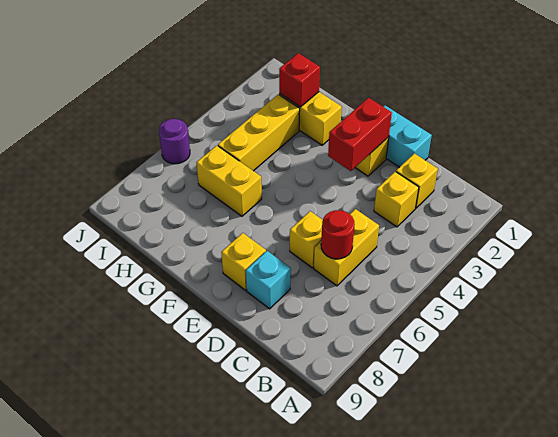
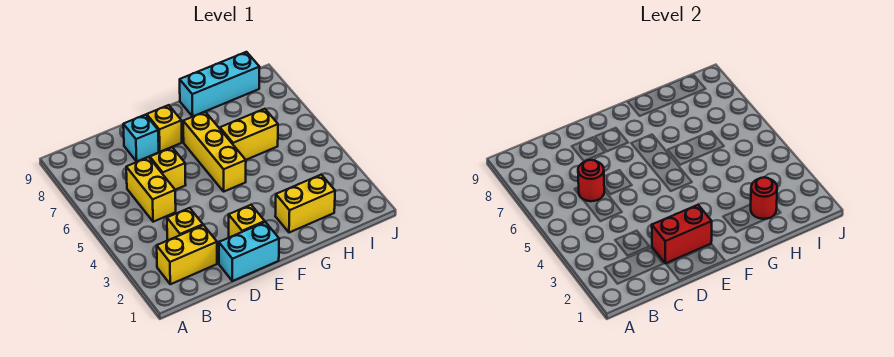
yellow 1x1 brick [396,153,438,208] -> yellow 1x2 brick [157,225,217,284]
red 1x2 brick [328,98,392,171] -> red 1x2 brick turned to [652,205,712,263]
none -> cyan 1x3 brick [180,52,260,117]
red 1x1 brick [279,53,320,107] -> red 1x1 round brick [751,177,777,219]
yellow 1x3 brick [218,94,300,171] -> yellow 1x3 brick moved to [183,112,246,191]
purple 1x1 round brick [159,119,190,164] -> none

